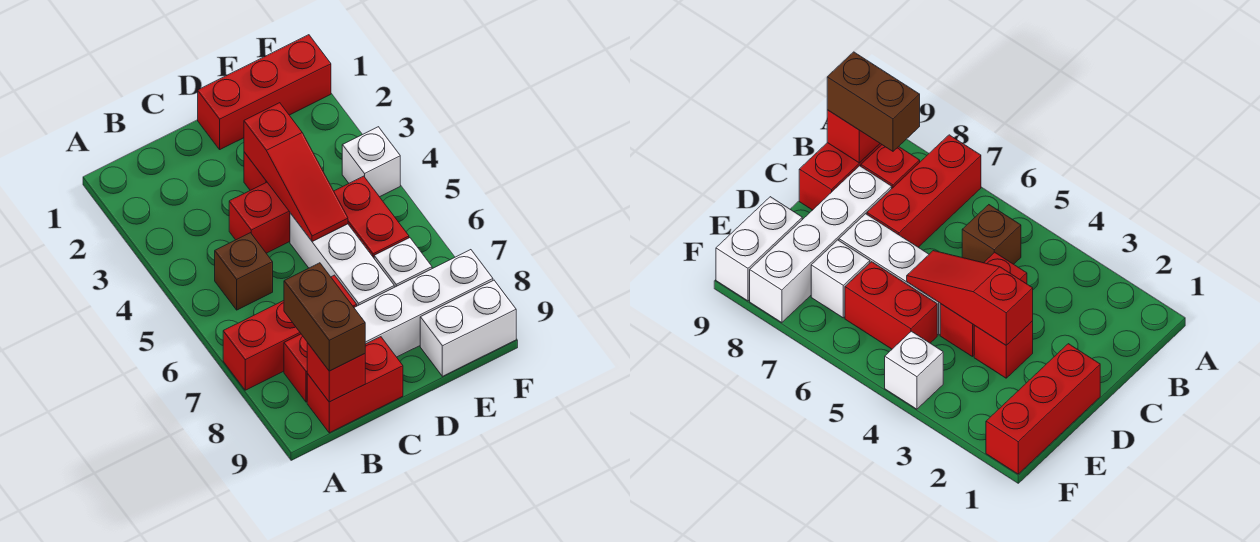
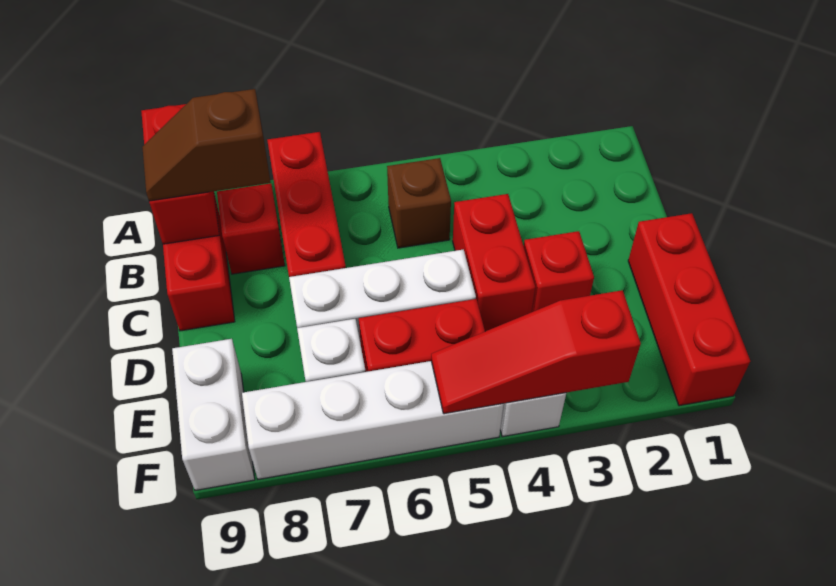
brown 1x2 brick [284,263,365,371] -> brown 1x2 slope [142,89,271,201]
red 1x1 brick [307,343,365,402] -> red 1x2 brick [141,104,219,244]
white 1x4 brick [354,250,493,357] -> white 1x4 brick turned to [242,361,504,479]
red 1x3 slope [244,103,348,242] -> red 1x3 slope moved to [431,290,641,414]

